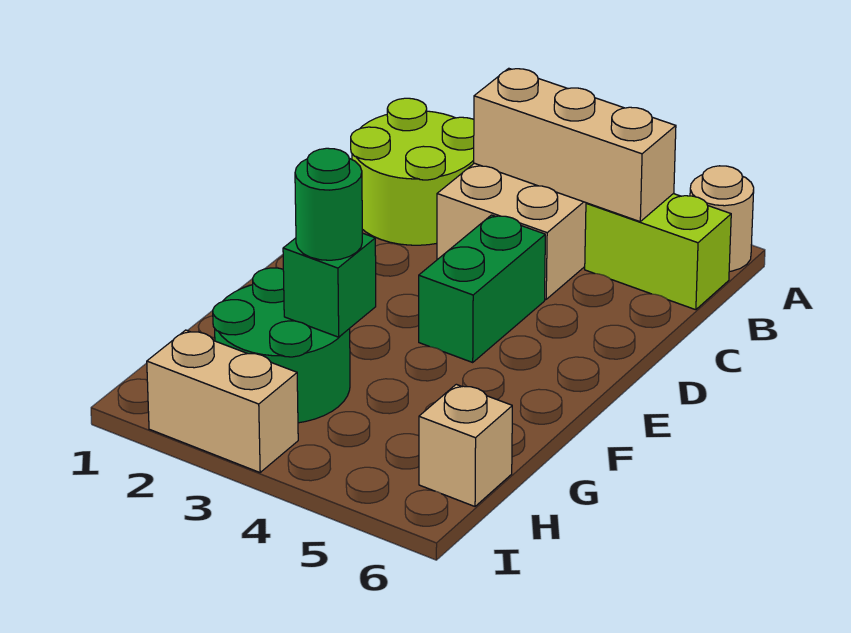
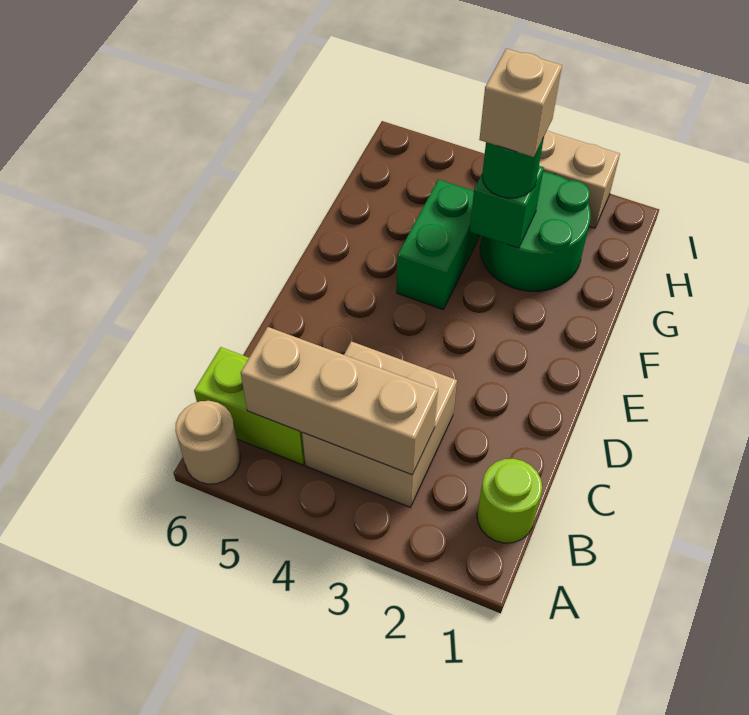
lime 2x2 round brick [351,98,474,245] -> lime 1x1 round brick [477,459,542,543]
green 1x2 brick [419,215,545,362] -> green 1x2 brick moved to [397,179,480,309]
tan 1x1 brick [419,384,512,506] -> tan 1x1 brick moved to [479,49,562,157]

